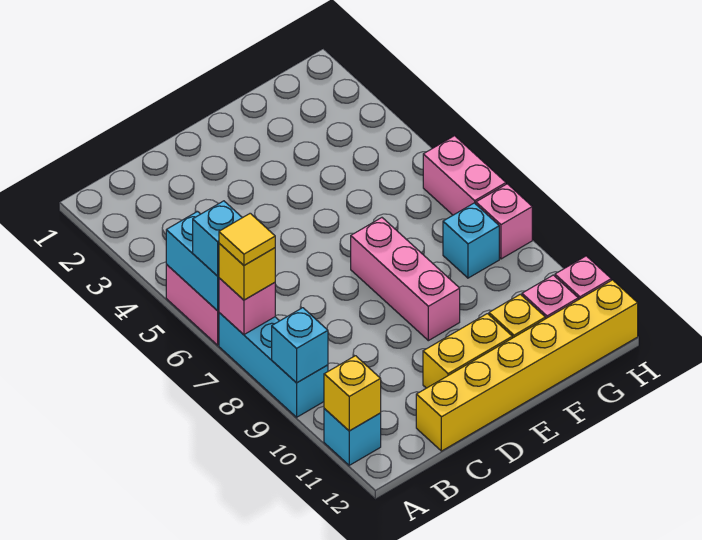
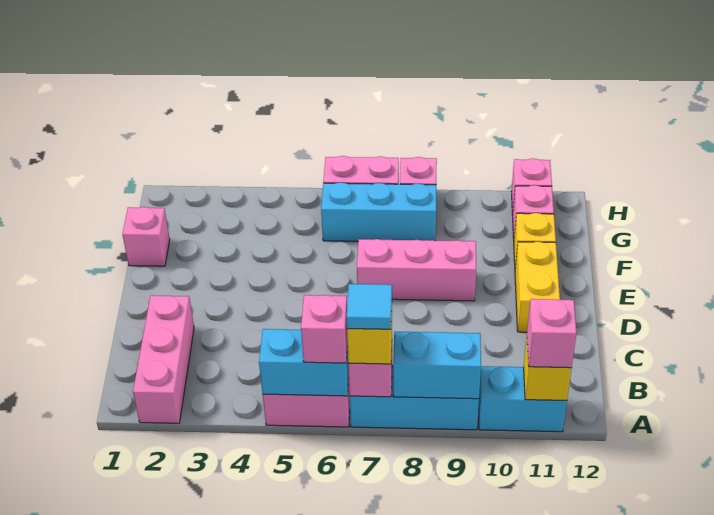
none -> pink 1x3 brick [133,295,194,423]
cyan 1x1 brick [193,201,242,276] -> pink 1x1 brick [301,295,347,363]
yellow 1x1 tile [219,213,275,265] -> cyan 1x1 tile [347,284,392,329]
cyan 1x1 brick [272,308,328,383] -> cyan 1x2 brick [393,332,481,399]
cyan 1x1 brick [324,409,381,465] -> cyan 1x2 brick [478,366,567,432]
none -> pink 1x1 brick [527,299,577,368]
yellow 1x6 brick [416,280,638,451] -> none
none -> pink 1x1 brick [122,207,170,266]
cyan 1x1 brick [443,203,499,278] -> cyan 1x3 brick [321,182,436,241]

